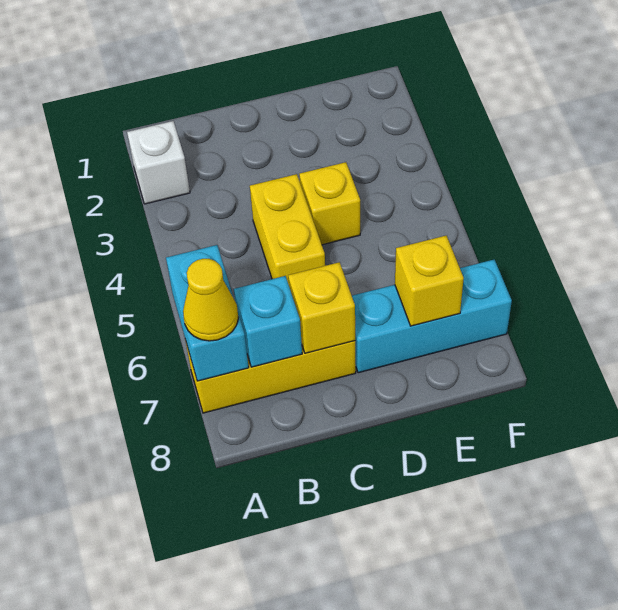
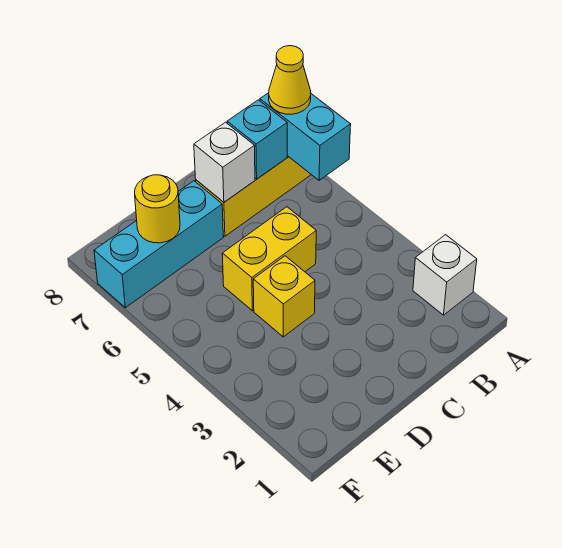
yellow 1x2 brick [250,174,325,284] -> yellow 1x2 brick turned to [222,207,316,311]
yellow 1x1 brick [288,262,355,353] -> white 1x1 brick [194,122,255,202]
yellow 1x1 brick [395,236,464,326] -> yellow 1x1 round brick [135,175,180,243]

